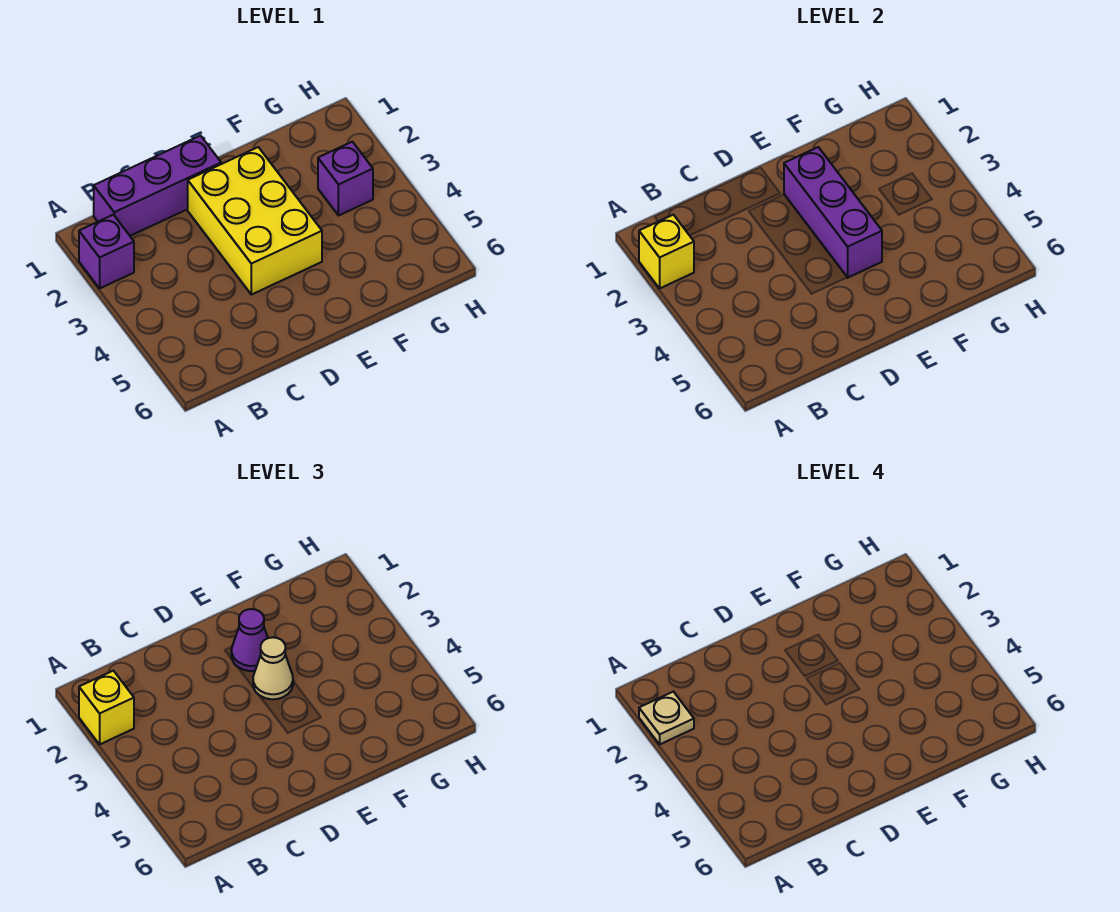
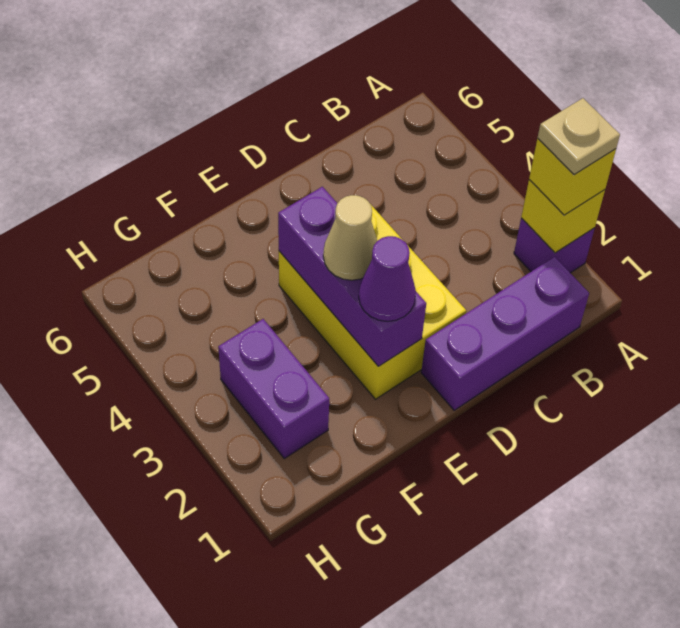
purple 1x1 brick [318,142,373,216] -> purple 1x2 brick [218,319,329,458]

